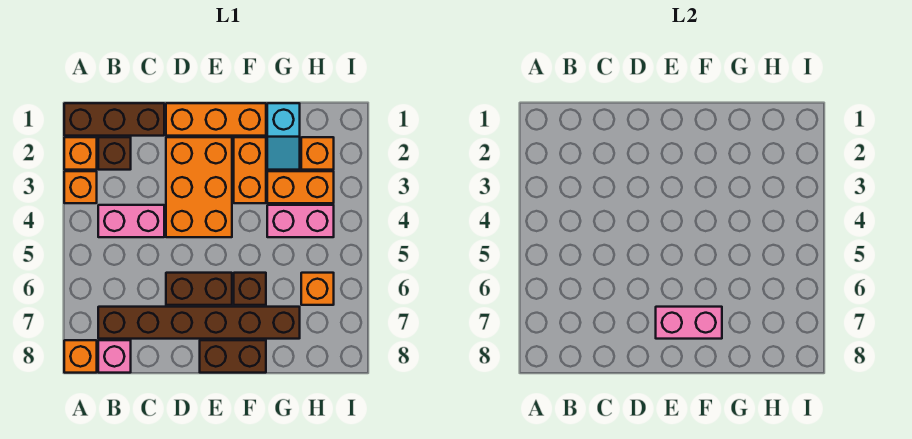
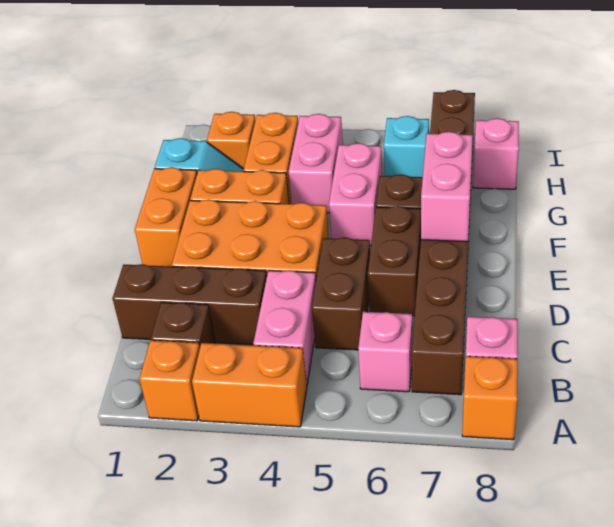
brown 1x3 brick [64,103,164,136] -> brown 1x3 brick turned to [113,264,267,345]
orange 1x1 brick [64,171,97,203] -> orange 1x2 brick [192,343,307,427]
none -> pink 1x1 brick [358,312,412,392]
brown 1x6 brick [98,307,300,339] -> brown 1x8 brick [412,90,475,395]
orange 1x3 brick [166,103,266,136] -> orange 1x2 brick [135,167,197,267]
brown 1x2 brick [200,340,266,373] -> brown 1x2 brick moved to [312,238,370,350]
none -> pink 1x2 brick [329,143,382,246]
orange 1x1 brick [301,273,334,305] -> cyan 1x1 brick [384,116,429,177]
none -> pink 1x1 brick [473,118,519,189]

